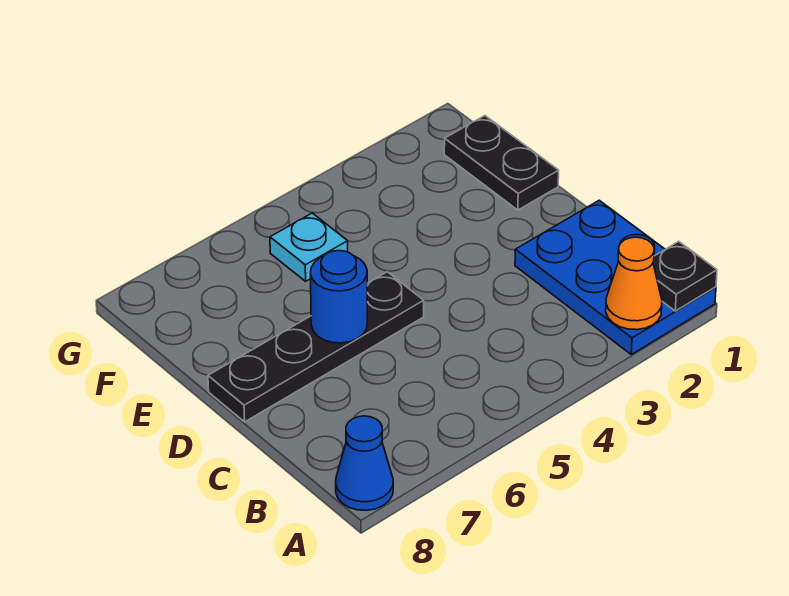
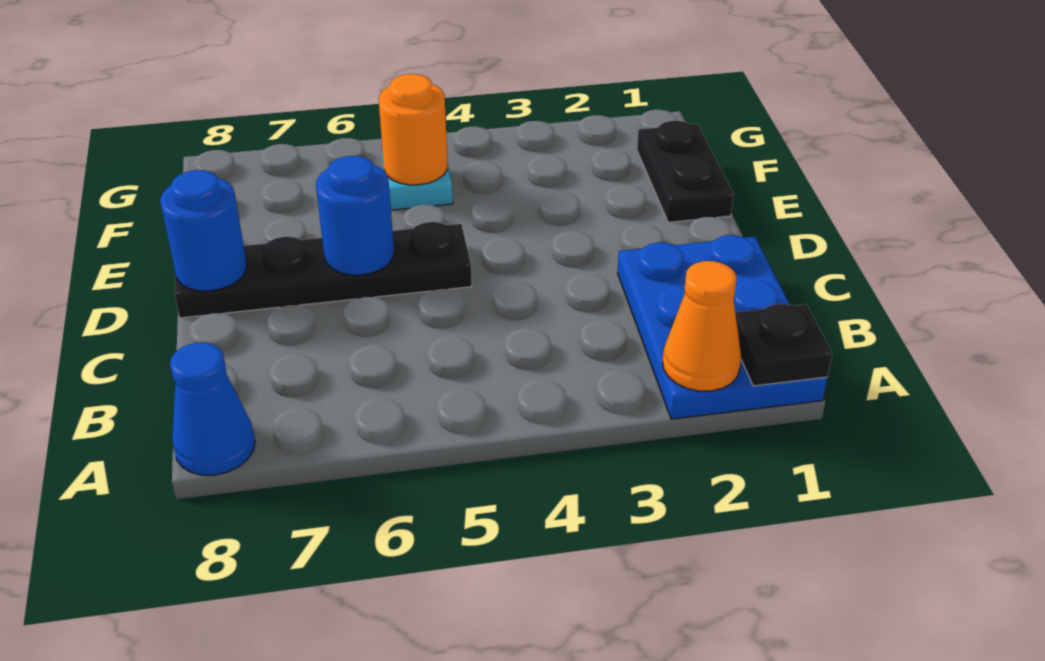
none -> blue 1x1 round brick [160,170,247,291]
none -> orange 1x1 round brick [379,74,448,185]

